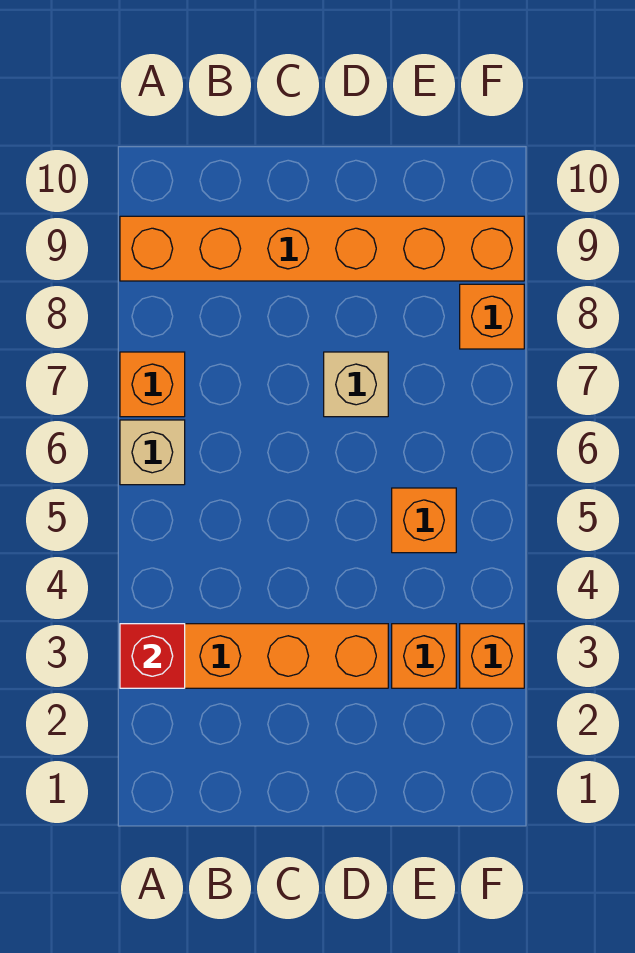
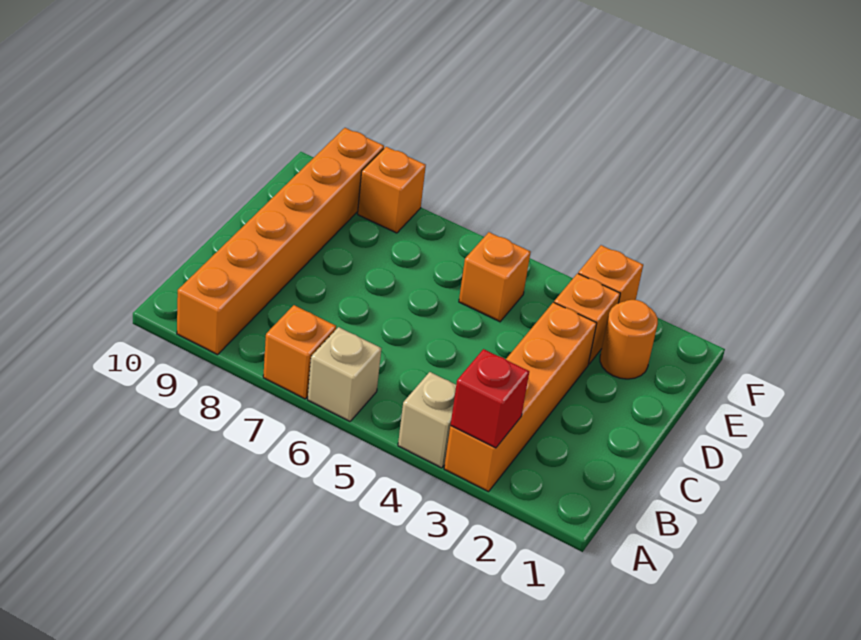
tan 1x1 brick [324,352,388,417] -> tan 1x1 brick moved to [398,372,456,468]
none -> orange 1x1 round brick [600,300,658,379]

